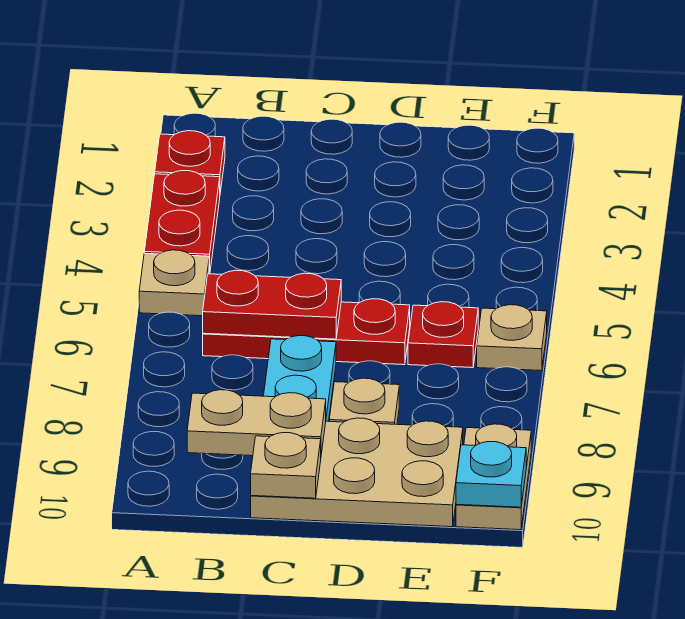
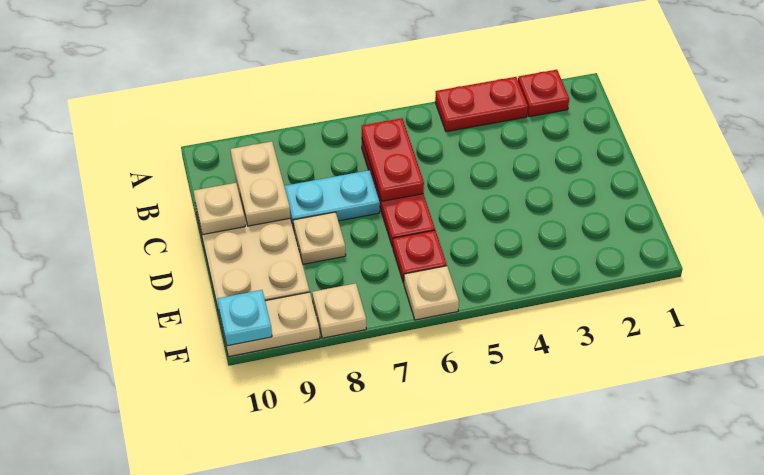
tan 1x1 plate [139,250,209,316] -> tan 1x1 plate moved to [312,283,366,338]

